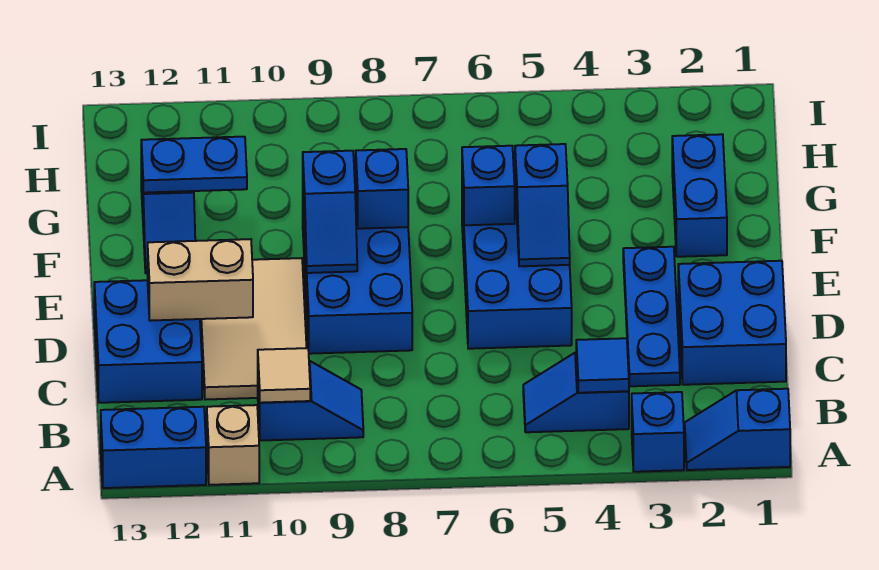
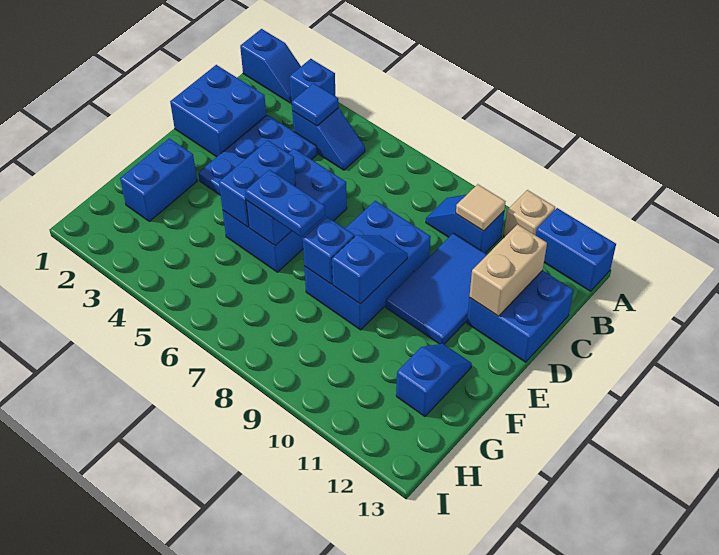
blue 1x3 plate [623,247,680,386] -> blue 2x3 plate [198,115,317,195]
tan 2x3 tile [201,258,307,400] -> blue 2x3 tile [386,233,487,344]
tan 1x2 brick [148,239,253,321] -> tan 1x2 brick turned to [469,224,547,316]
blue 1x2 slope [515,144,570,266] -> blue 1x2 brick [219,140,296,227]
blue 1x2 plate [141,137,247,193] -> blue 1x2 plate moved to [245,170,325,237]

